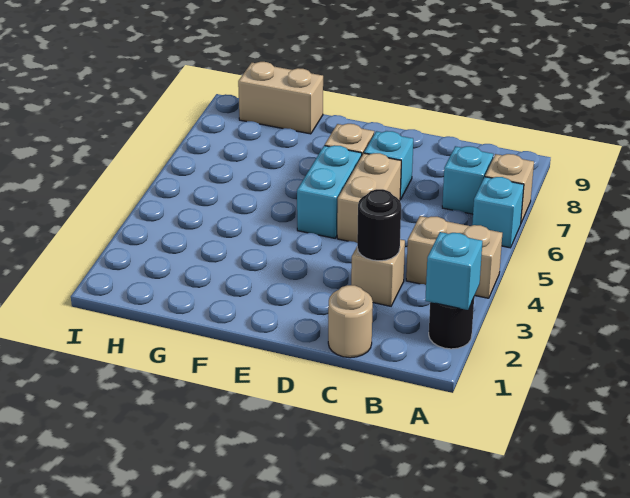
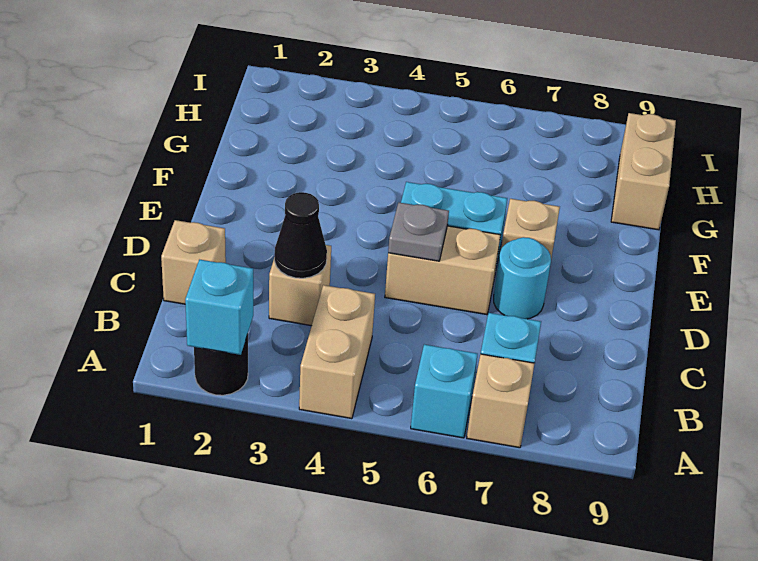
tan 1x1 round brick [328,285,373,358] -> tan 1x1 brick [161,220,226,304]
black 1x1 round brick [357,189,401,261] -> black 1x1 cone [274,192,327,278]
none -> grey 1x1 plate [388,203,449,261]
cyan 1x1 brick [364,131,413,200] -> cyan 1x1 round brick [494,237,551,319]

